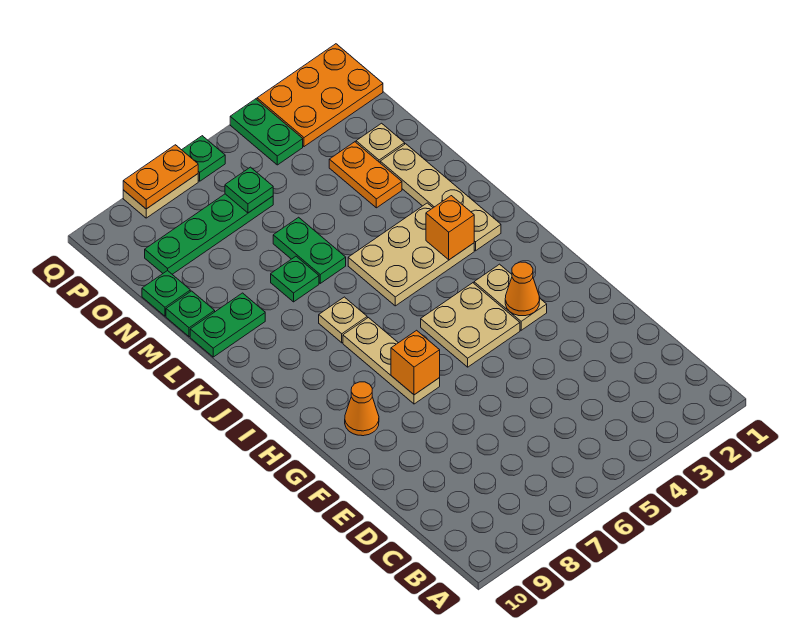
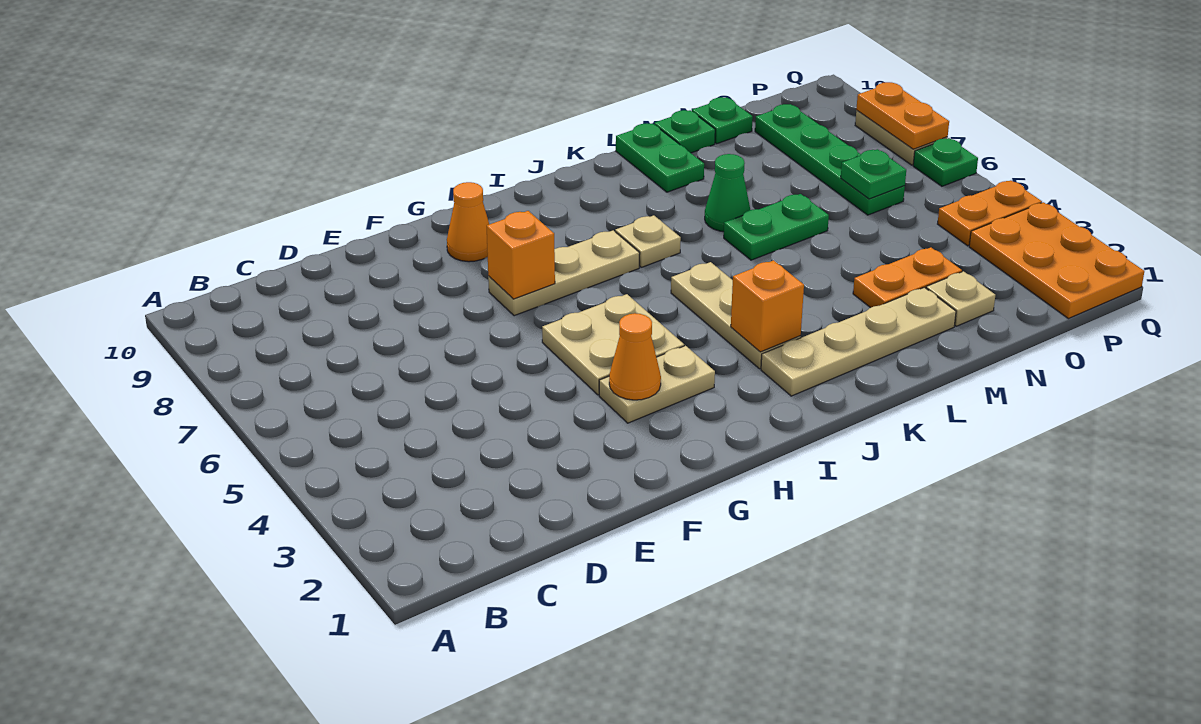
tan 2x3 plate [348,203,474,306] -> tan 1x3 plate [671,262,801,369]
green 1x1 plate [271,256,319,302] -> green 1x1 cone [705,154,750,232]
green 1x2 plate [230,99,303,165] -> orange 1x2 plate [938,180,1042,246]

